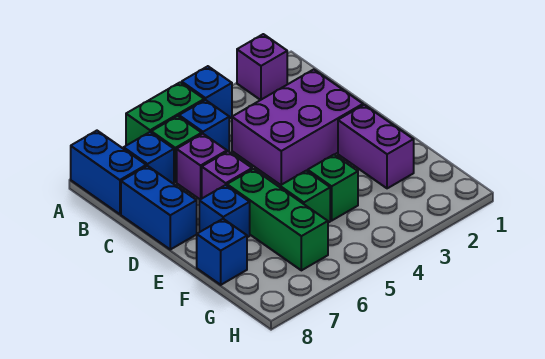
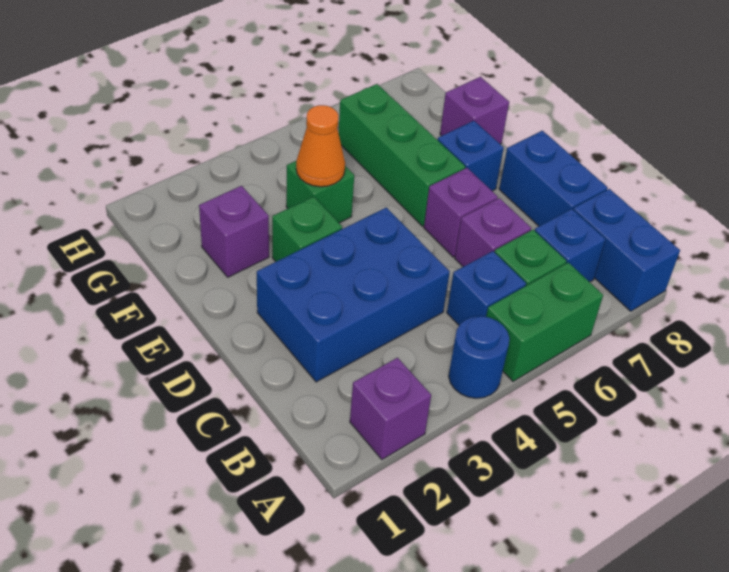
blue 1x1 brick [182,66,232,119] -> blue 1x1 round brick [449,316,509,398]
purple 2x3 brick [232,69,363,185] -> blue 2x3 brick [257,207,450,382]
purple 1x2 brick [338,105,414,188] -> purple 1x1 brick [199,186,269,277]
none -> orange 1x1 cone [296,105,345,187]
green 1x1 brick [280,171,330,223] -> green 1x1 brick moved to [272,197,342,261]
blue 1x1 brick [197,219,247,285] -> purple 1x1 brick [440,77,509,144]

